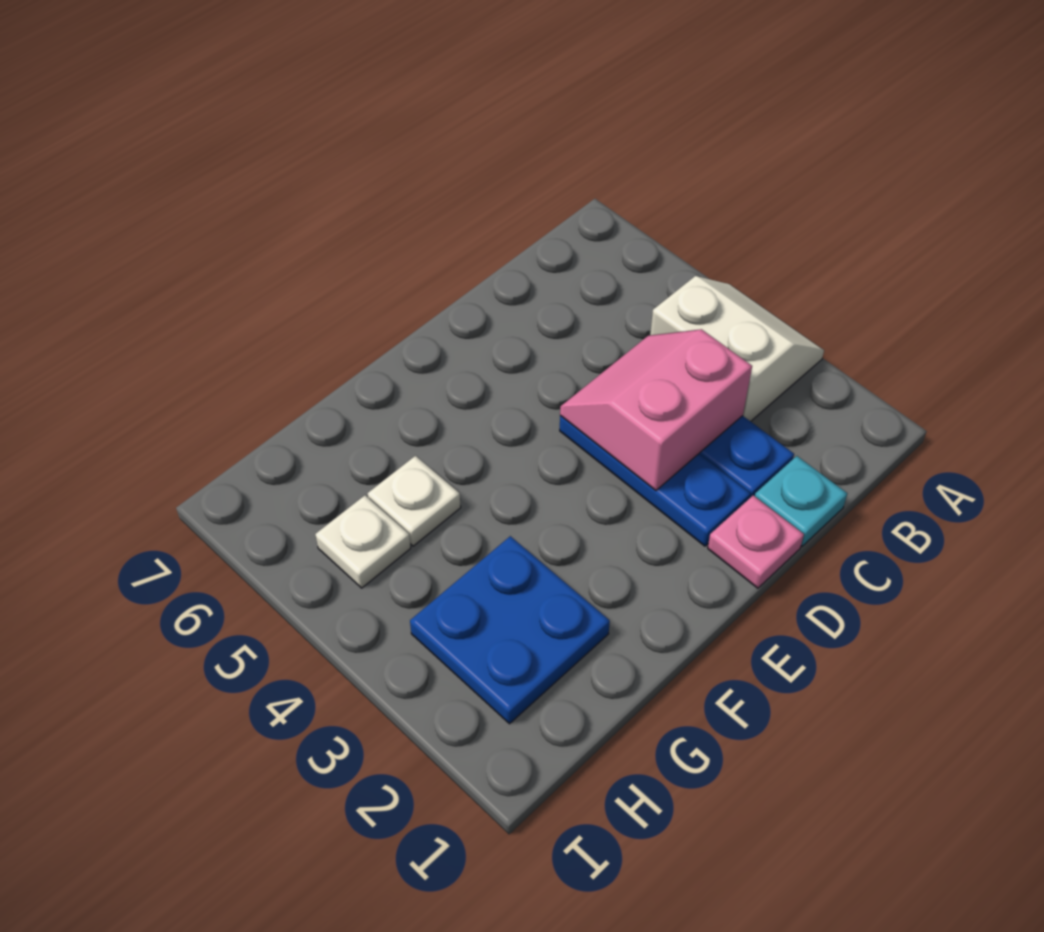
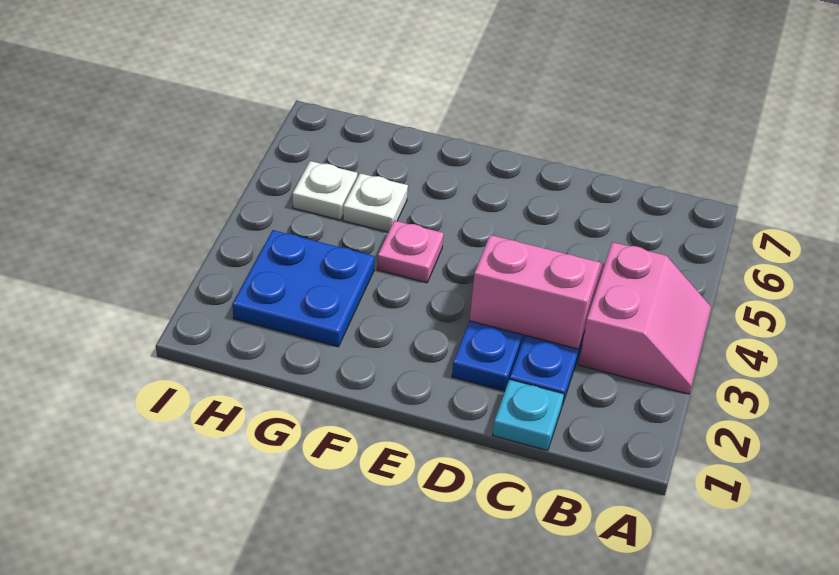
white 2x2 slope [650,276,824,421] -> pink 2x2 slope [579,242,711,394]
pink 1x1 plate [708,495,804,588] -> pink 1x1 plate moved to [377,220,444,283]

